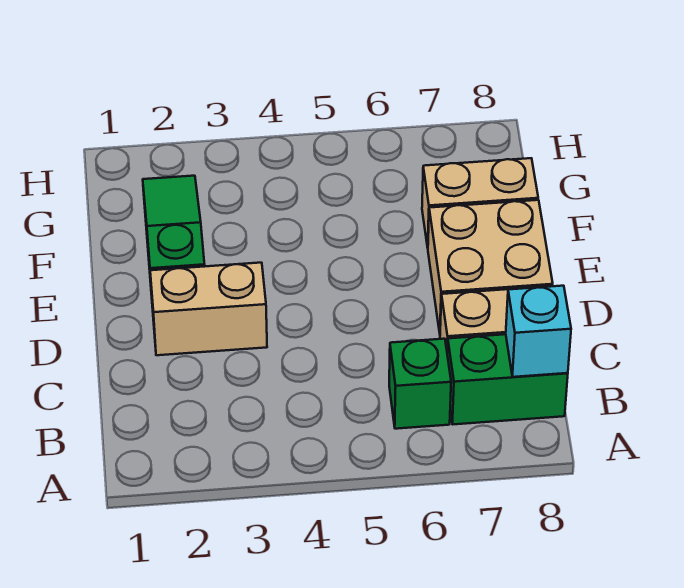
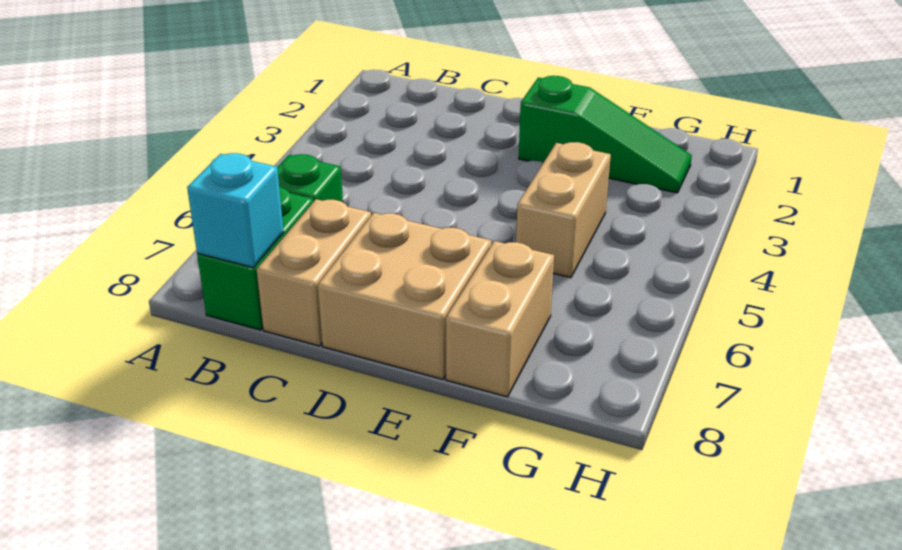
tan 1x2 brick [150,263,267,355] -> tan 1x2 brick moved to [516,142,611,278]

